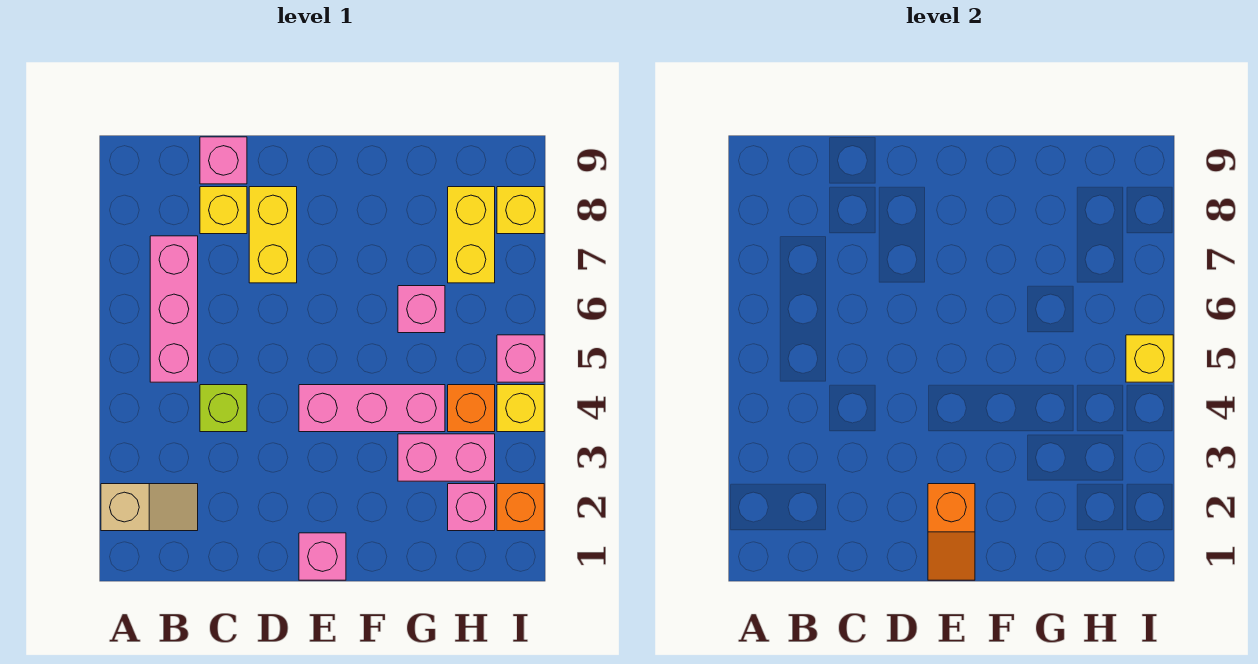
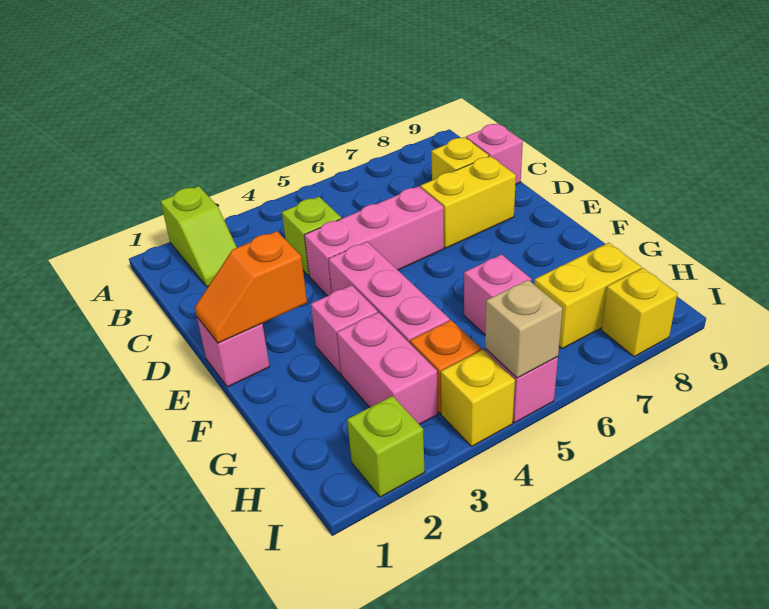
tan 1x2 slope [101,484,198,531] -> lime 1x2 slope [161,186,237,287]
pink 1x3 brick [150,236,198,382] -> pink 1x3 brick moved to [304,186,444,296]
pink 1x1 brick [448,484,495,531] -> pink 1x1 brick moved to [311,285,378,374]
orange 1x1 brick [497,484,544,531] -> lime 1x1 brick [347,396,425,497]
yellow 1x1 brick [1126,335,1173,382] -> tan 1x1 brick [485,280,563,378]

